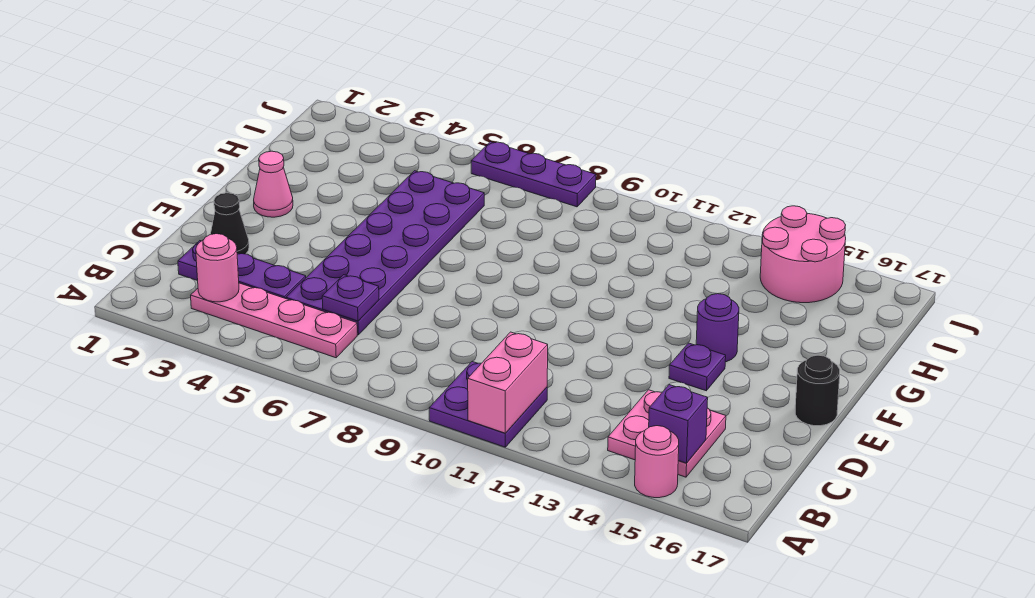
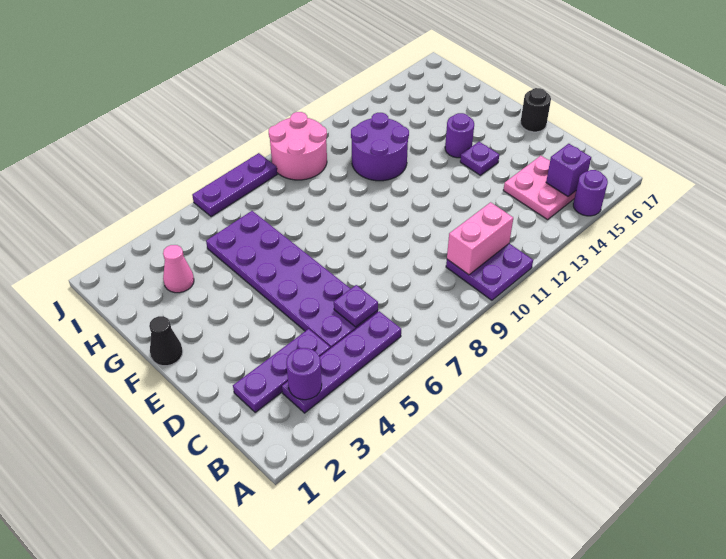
pink 1x2 brick [468,332,548,433] -> pink 1x2 brick turned to [447,202,513,275]
pink 1x1 round brick [635,426,679,498] -> purple 1x1 round brick [573,170,608,216]
pink 1x4 plate [191,283,357,358] -> purple 1x4 plate [282,311,401,413]
pink 1x1 round brick [196,234,239,302] -> purple 1x1 round brick [286,348,322,400]
black 1x1 cone [210,193,249,254] -> black 1x1 cone moved to [149,316,183,366]
pink 1x1 cone [254,151,293,217] -> pink 1x1 cone moved to [163,245,194,293]
none -> purple 2x2 round brick [351,113,409,181]
pink 2x2 round brick [760,206,846,303] -> pink 2x2 round brick moved to [269,112,327,180]

